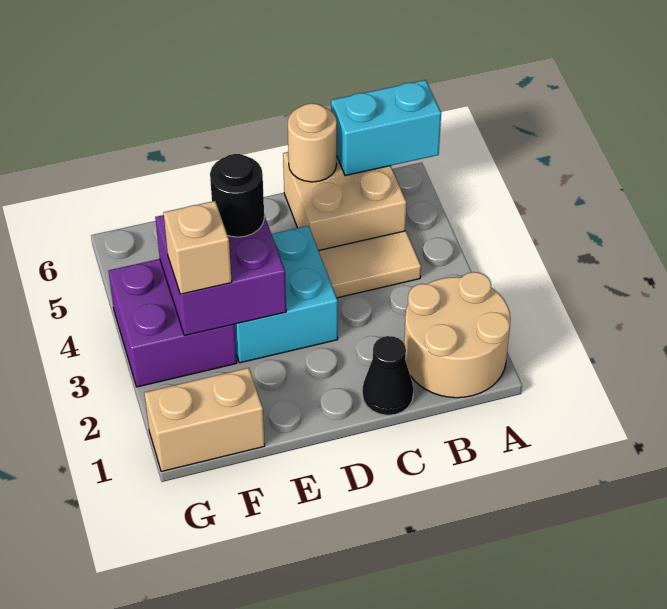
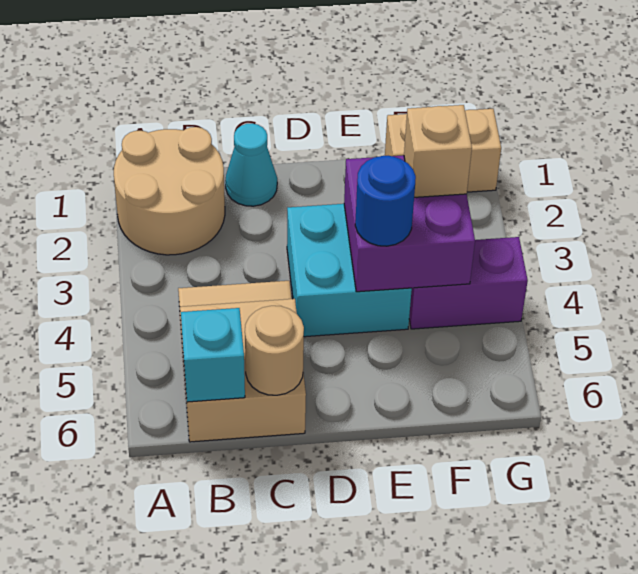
cyan 1x2 brick [331,80,441,176] -> cyan 1x1 brick [181,308,245,402]
black 1x1 cone [362,336,413,415] -> cyan 1x1 cone [225,124,277,206]
black 1x1 round brick [210,154,264,237] -> blue 1x1 round brick [355,156,416,246]
purple 2x2 brick [109,259,237,387] -> purple 1x2 brick [409,237,528,329]

